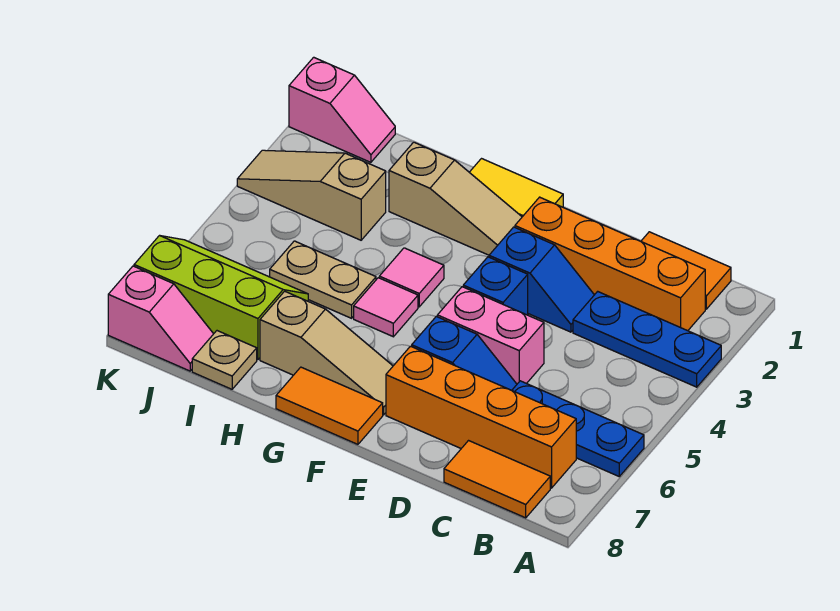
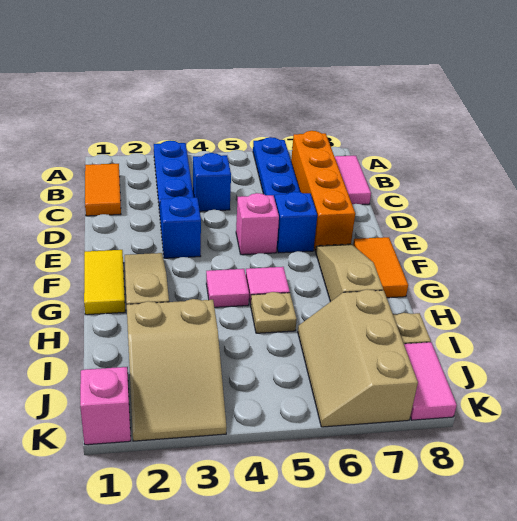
orange 1x4 brick [515,197,705,331] -> none
orange 1x2 tile [444,441,550,518] -> pink 1x2 tile [334,156,371,204]
pink 1x2 brick [437,287,544,384] -> pink 1x1 brick [236,193,279,255]
blue 1x1 brick [463,257,528,315] -> blue 1x1 brick moved to [193,153,231,211]
tan 1x2 plate [270,241,376,318] -> tan 1x1 plate [251,292,297,333]
tan 1x3 slope [237,150,386,240] -> tan 2x3 slope [127,299,227,441]
lime 2x3 slope [134,235,308,360] -> tan 2x3 slope [298,289,418,427]
pink 1x2 slope [108,266,213,371] -> pink 1x2 tile [404,342,457,420]

